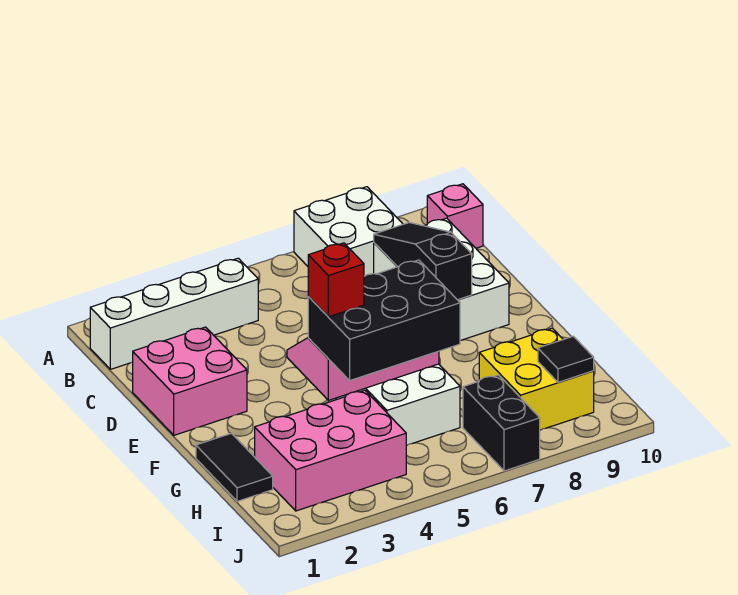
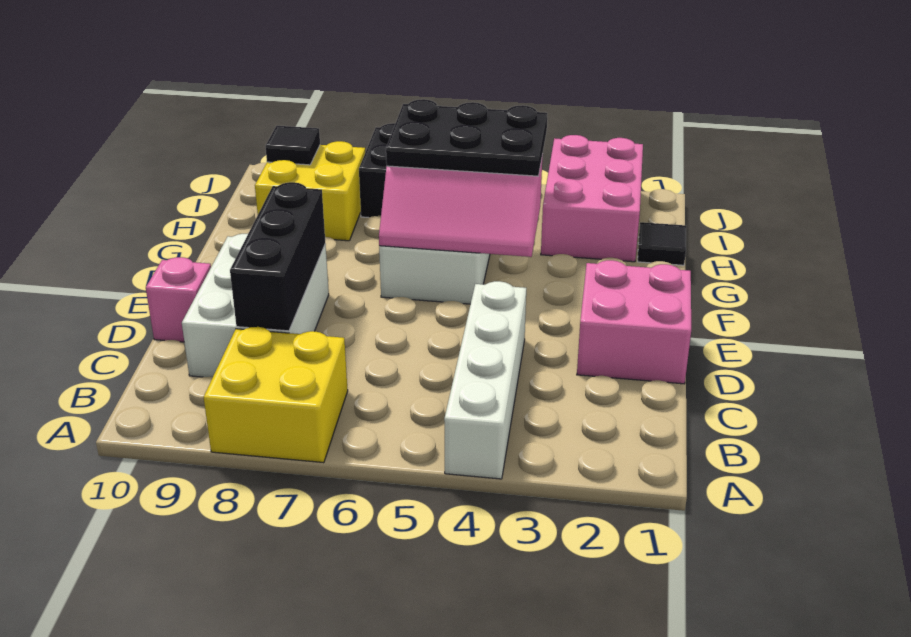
white 2x2 brick [294,187,403,276] -> yellow 2x2 brick [204,327,348,463]
white 1x4 brick [90,258,258,369] -> white 1x4 brick turned to [444,281,526,479]
pink 1x1 brick [427,184,483,248] -> pink 1x1 brick moved to [146,257,211,342]
black 1x3 slope [374,223,472,300] -> black 1x3 brick [230,182,325,331]
black 1x2 tile [196,433,273,501] -> black 1x1 tile [638,222,686,265]
black 2x3 brick [308,260,460,380] -> black 2x3 plate [386,99,547,176]
red 1x1 brick [308,243,364,317] -> none
pink 2x3 brick [255,390,407,511] -> pink 2x3 brick turned to [541,135,643,262]

